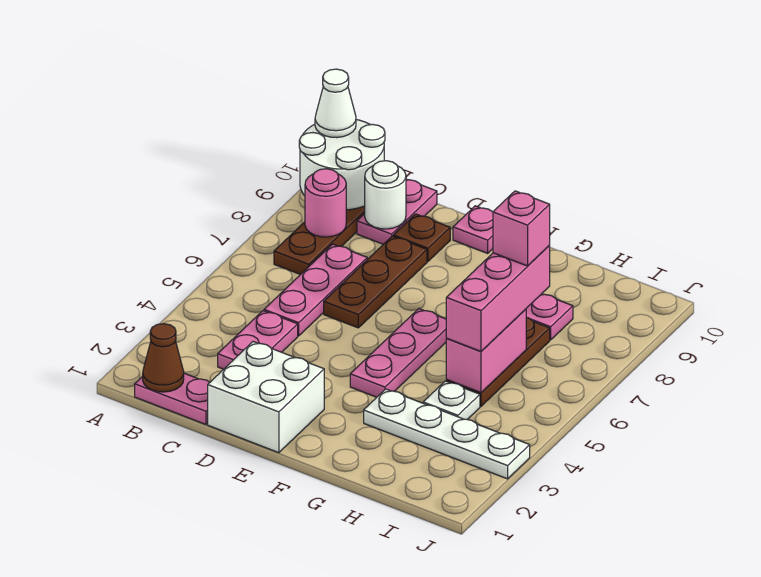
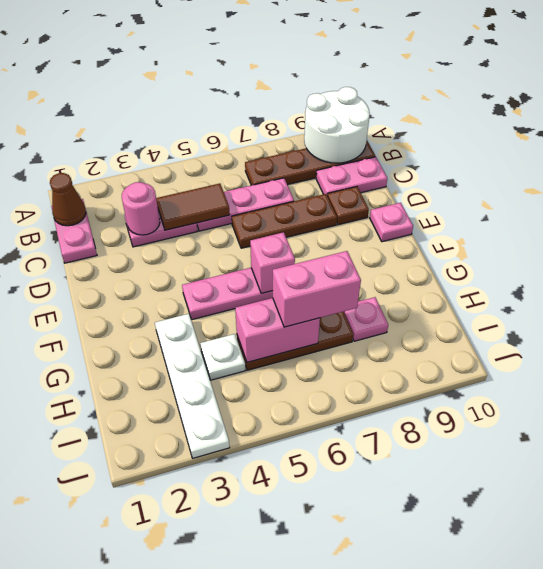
white 1x1 cone [315,69,356,138] -> none
pink 1x1 round brick [305,169,346,237] -> pink 1x1 round brick moved to [122,182,160,235]
none -> brown 1x2 tile [156,184,230,230]
white 1x1 round brick [365,161,406,229] -> none
white 2x2 brick [208,342,324,453] -> none
pink 1x3 brick [446,246,550,351] -> pink 1x2 brick [273,251,361,327]
pink 1x1 brick [493,191,550,266] -> pink 1x1 brick moved to [250,232,295,293]

